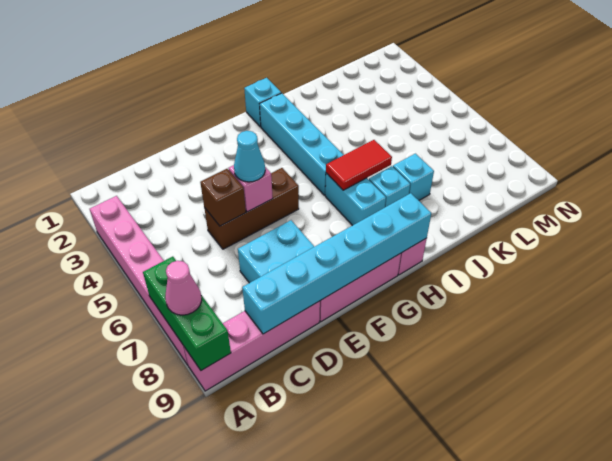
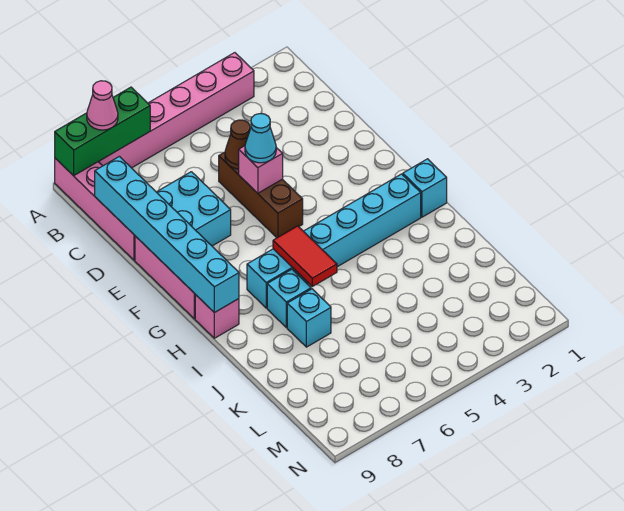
brown 1x1 brick [200,169,246,226] -> brown 1x1 cone [225,120,250,169]

